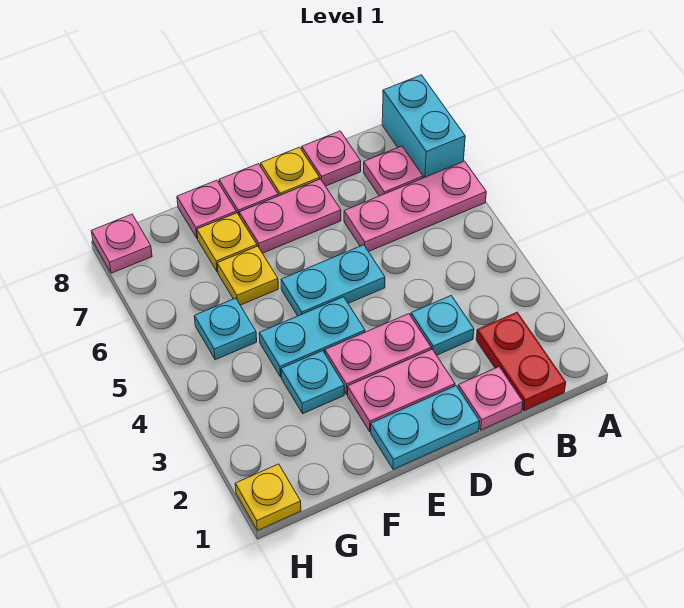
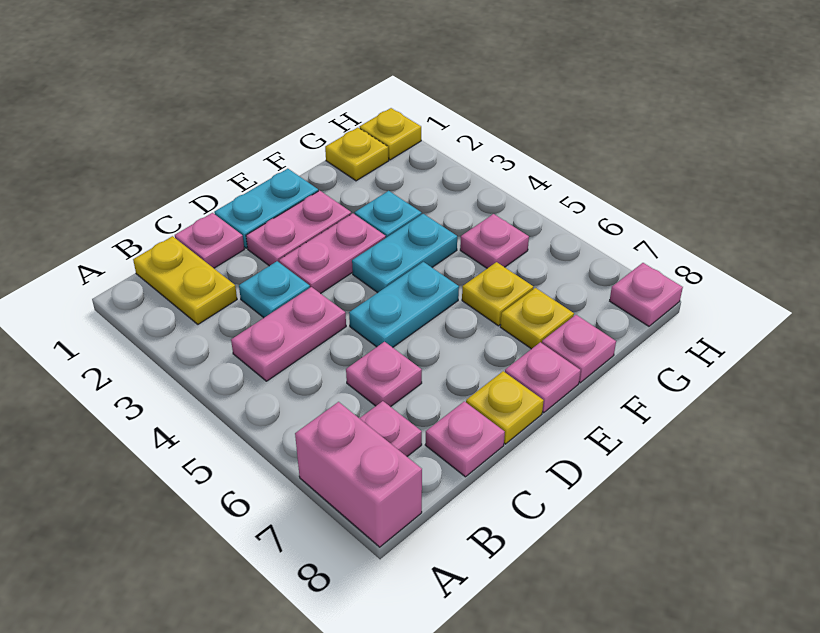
pink 1x3 plate [344,161,486,252] -> pink 1x1 plate [346,342,422,407]
cyan 1x2 brick [382,75,465,178] -> pink 1x2 brick [295,402,422,547]
red 1x2 plate [476,312,566,411] -> yellow 1x2 plate [133,236,237,324]
pink 1x2 plate [239,179,341,253] -> pink 1x2 plate moved to [231,287,346,381]
none -> yellow 1x1 plate [325,128,389,181]
cyan 1x1 plate [194,298,257,360] -> pink 1x1 plate [460,214,529,268]

